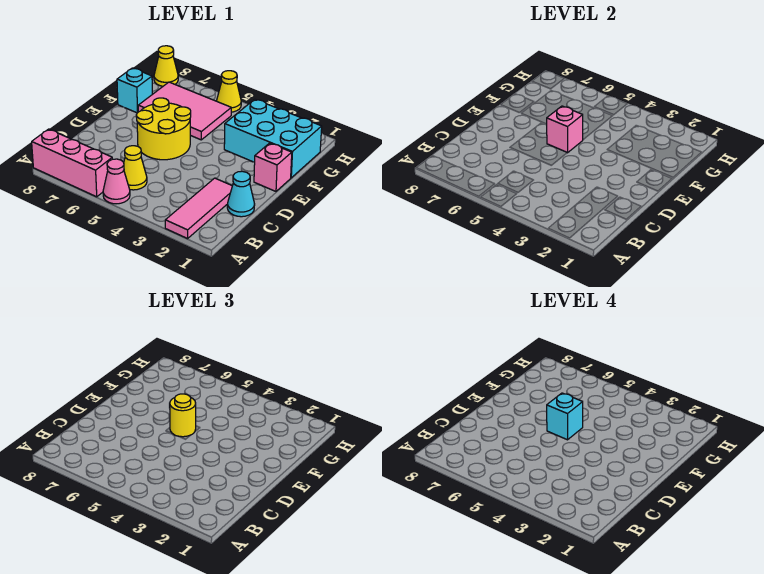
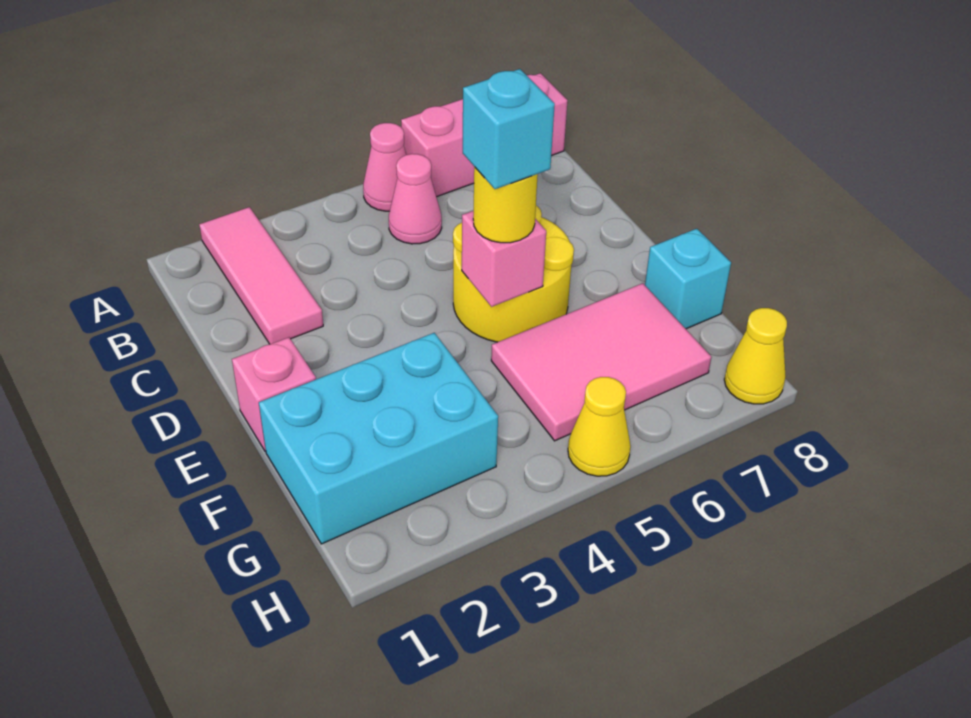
yellow 1x1 cone [124,146,147,190] -> pink 1x1 cone [389,154,442,244]
cyan 1x1 cone [227,171,255,217] -> none

